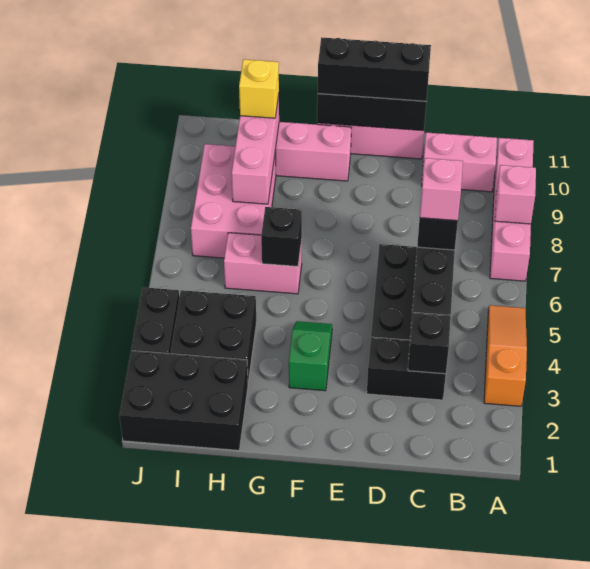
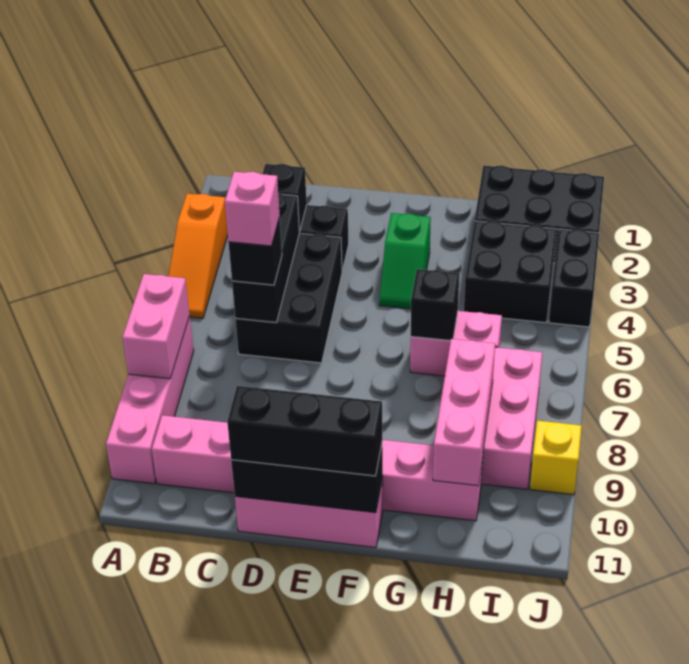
pink 1x1 brick [495,165,536,224] -> pink 1x2 brick [123,274,189,379]
yellow 1x1 brick [239,59,279,118] -> yellow 1x1 brick moved to [530,421,582,495]

